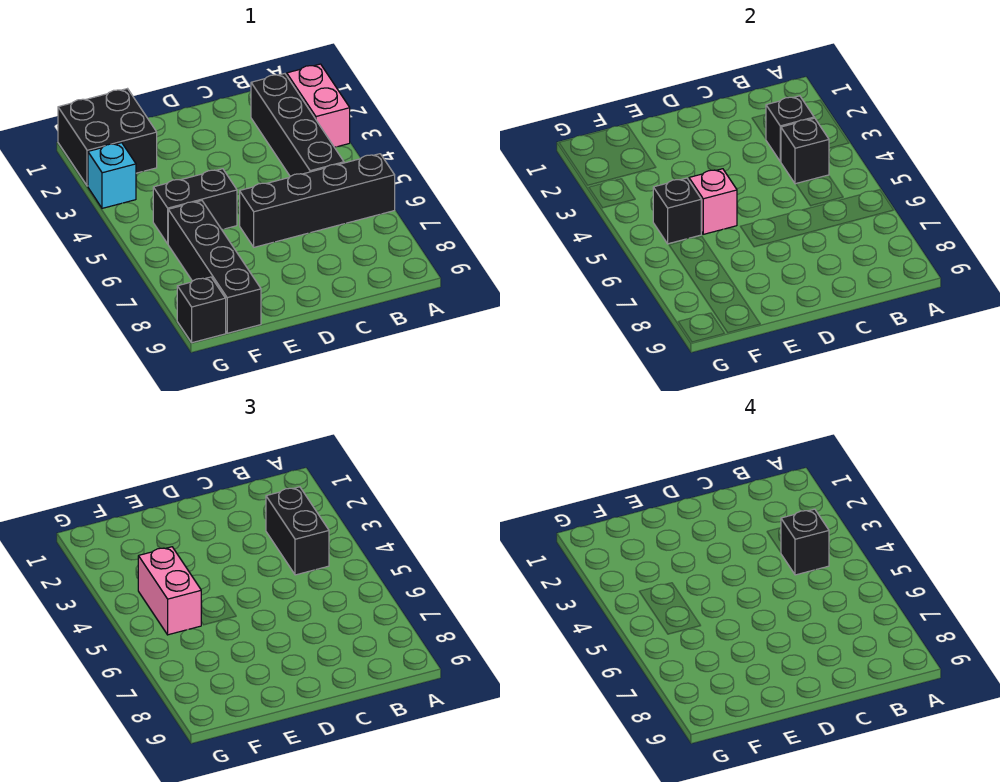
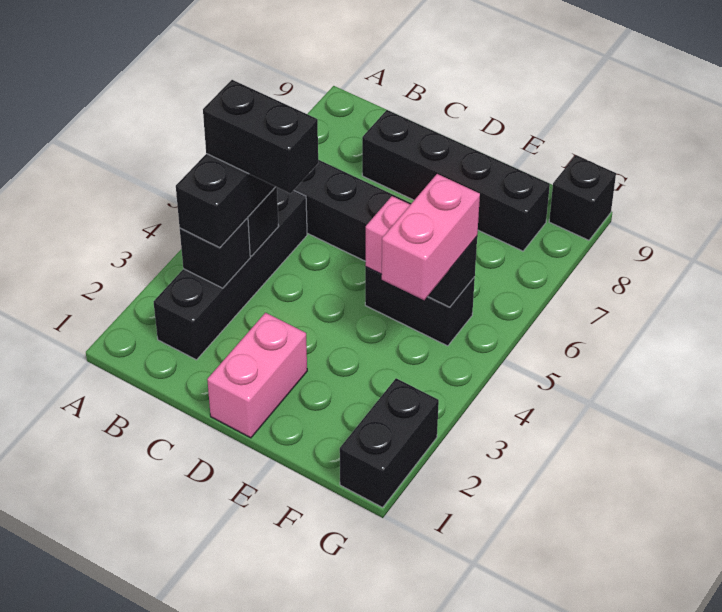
pink 1x2 brick [287,64,350,147] -> pink 1x2 brick moved to [207,313,307,438]
black 1x1 brick [781,509,829,575] -> black 1x2 brick [203,80,318,194]
black 2x2 brick [58,89,157,186] -> black 1x2 brick [340,378,439,507]
black 1x4 brick [168,201,261,333] -> black 1x4 brick turned to [362,110,550,251]
cyan 1x1 brick [88,143,136,208] -> none

